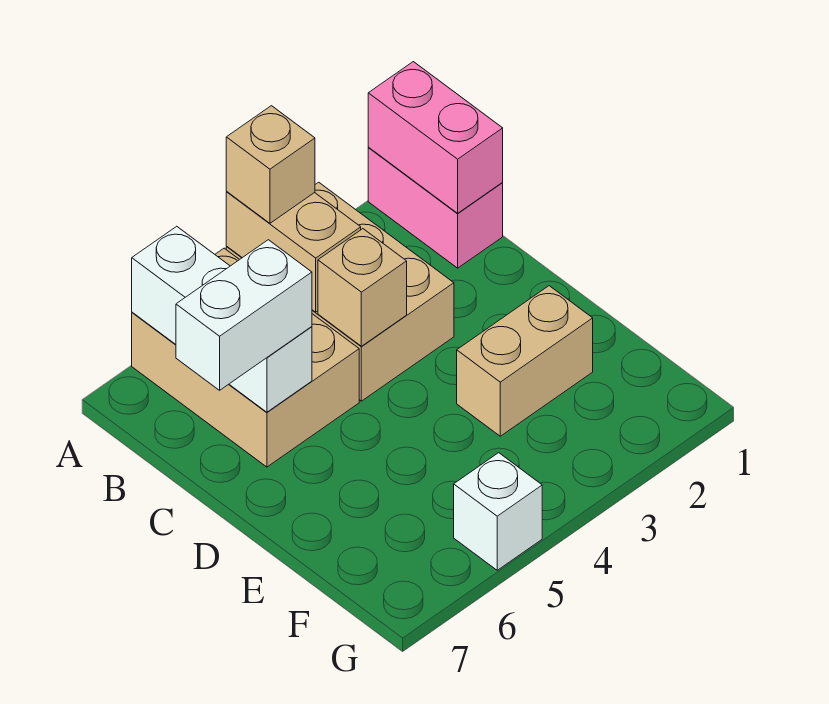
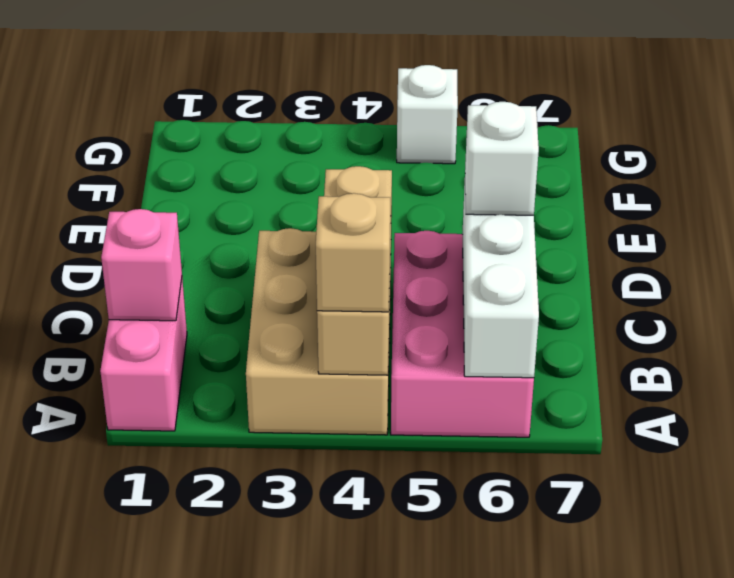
pink 1x2 brick [368,62,503,213] -> pink 1x1 brick [101,209,182,321]
tan 2x3 brick [132,248,359,467] -> pink 2x3 brick [391,231,534,437]
white 1x2 brick [176,240,312,390] -> white 1x1 brick [465,102,539,215]
tan 1x2 brick [457,286,593,436] -> none

